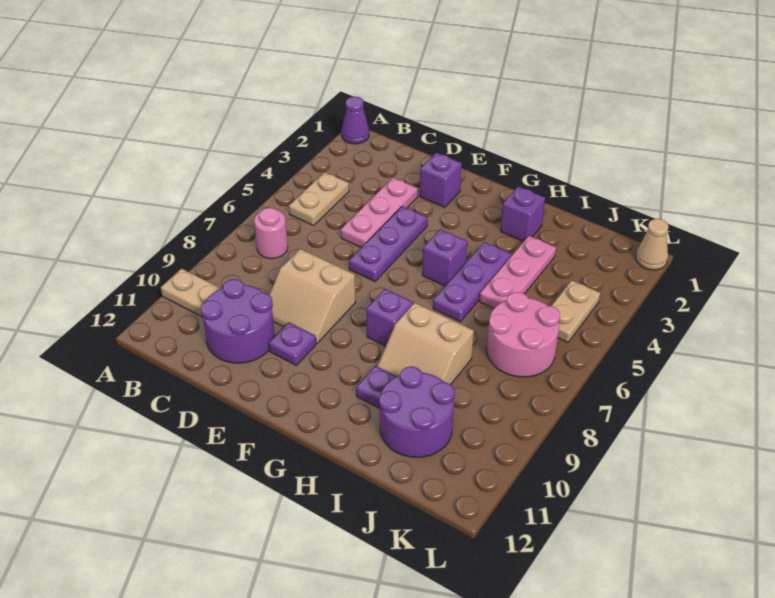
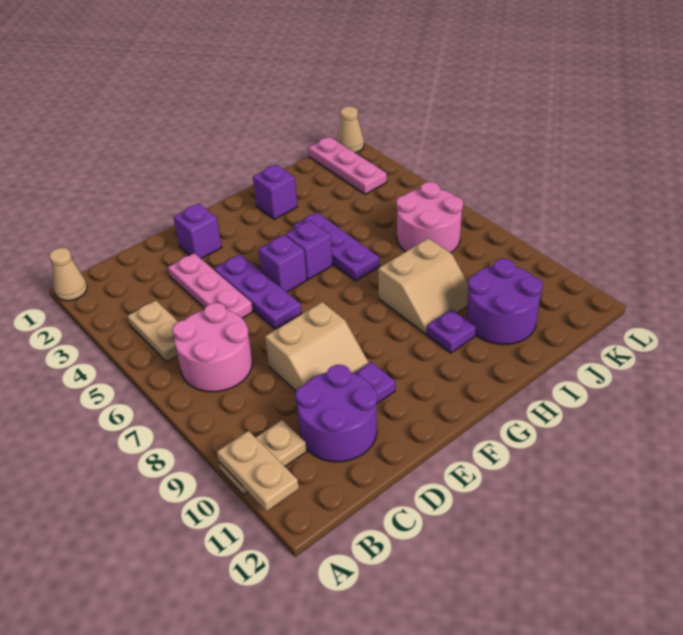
purple 1x1 cone [341,96,369,144] -> tan 1x1 cone [49,248,87,301]
pink 1x1 round brick [254,208,288,259] -> pink 2x2 round brick [172,303,252,392]
purple 1x1 brick [366,289,413,346] -> purple 1x1 brick moved to [258,235,307,292]
pink 1x3 plate [479,236,556,308] -> pink 1x3 plate moved to [308,137,387,194]
tan 1x2 plate [551,280,600,342] -> tan 1x2 plate moved to [217,431,299,511]

